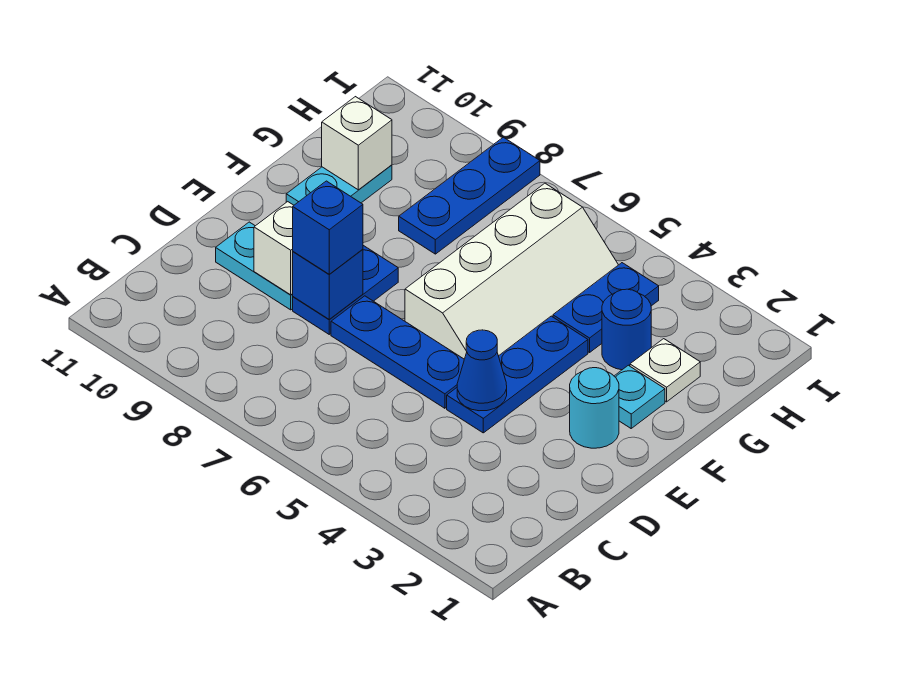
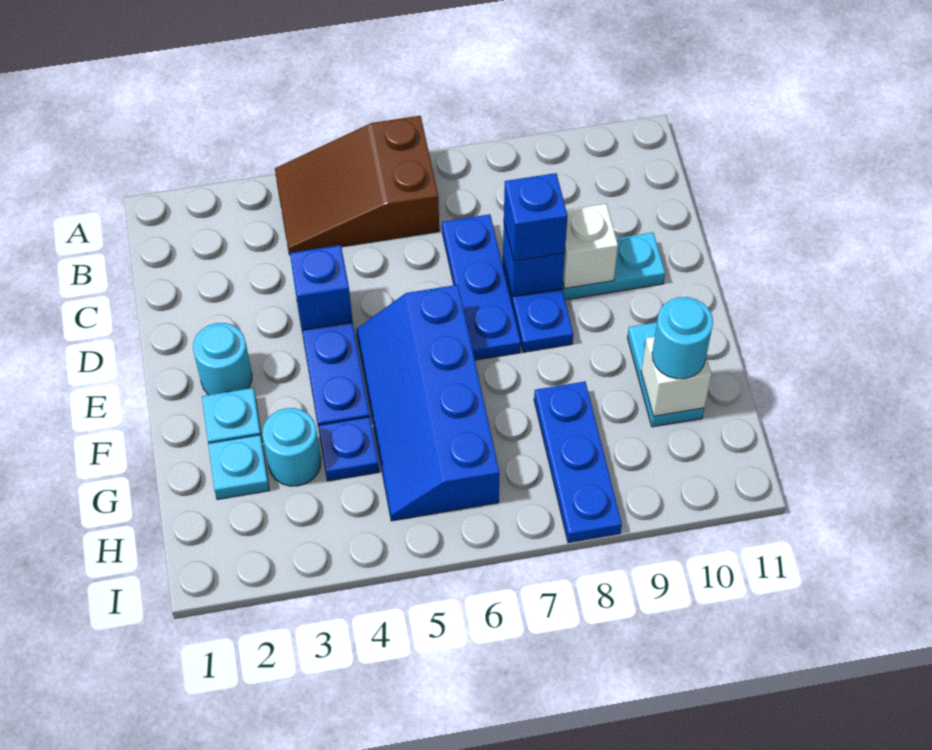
none -> brown 2x3 slope [275,116,439,255]
blue 1x1 cone [457,330,507,411] -> blue 1x1 brick [290,245,353,330]
blue 1x3 plate [331,296,464,408] -> blue 1x3 plate turned to [442,214,521,360]
white 2x4 slope [405,183,618,359] -> blue 2x4 slope [356,285,500,521]
white 1x1 plate [630,339,700,402] -> cyan 1x1 plate [208,435,270,500]
blue 1x1 round brick [602,289,651,370] -> cyan 1x1 round brick [262,408,321,486]
blue 1x2 plate [553,263,659,352] -> blue 1x1 plate [318,417,379,481]
none -> cyan 1x1 round brick [652,297,713,379]

